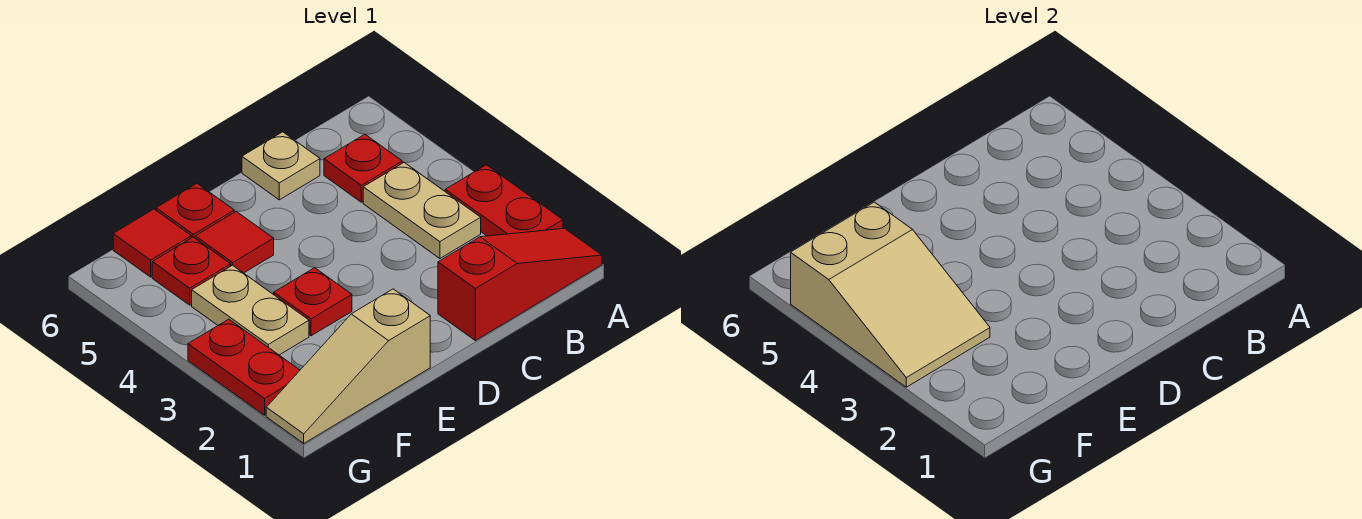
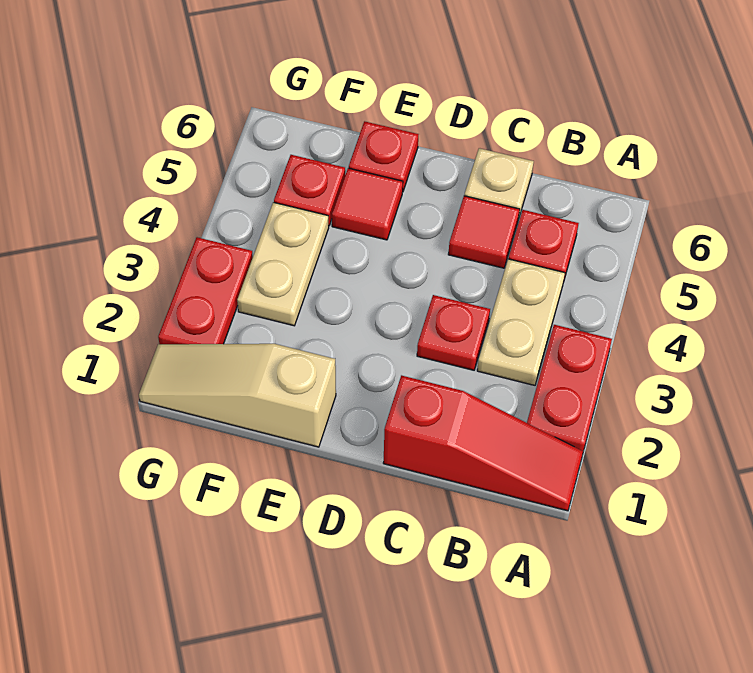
red 1x1 plate [274,268,352,336] -> red 1x1 plate moved to [417,295,490,370]
tan 2x3 slope [791,202,990,387] -> none
red 1x1 tile [113,209,191,277] -> red 1x1 tile moved to [448,196,520,268]

